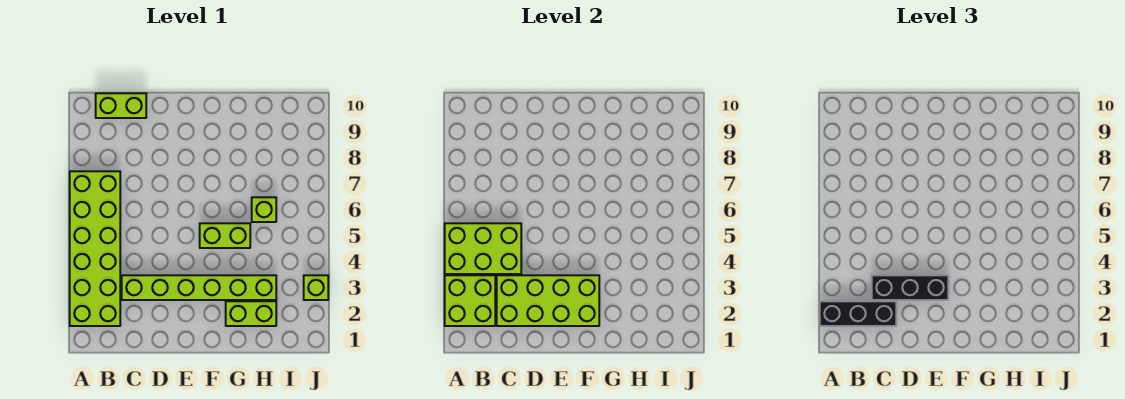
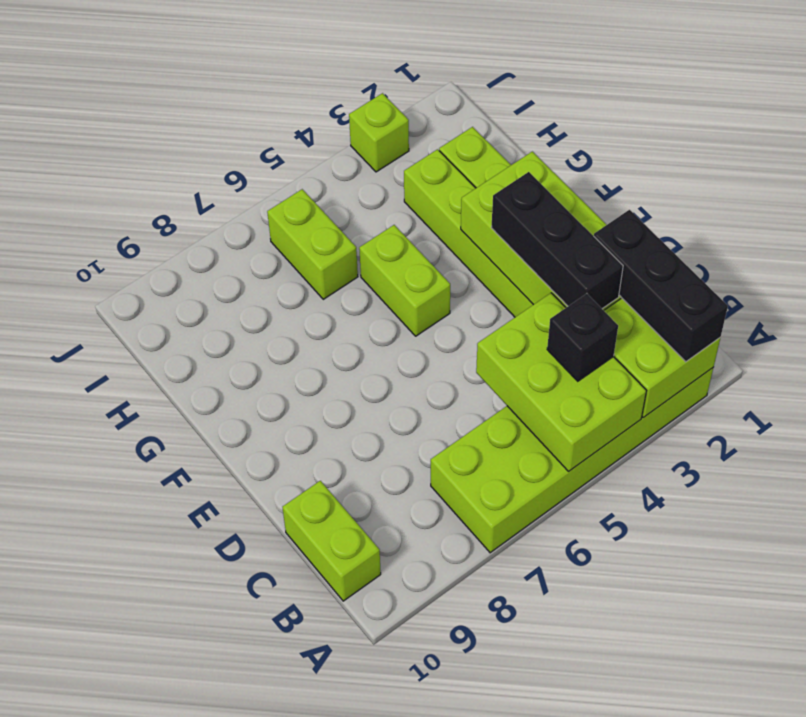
none -> black 1x1 brick [547,294,618,381]
lime 1x1 brick [252,197,276,222] -> lime 1x2 brick [267,189,358,299]

